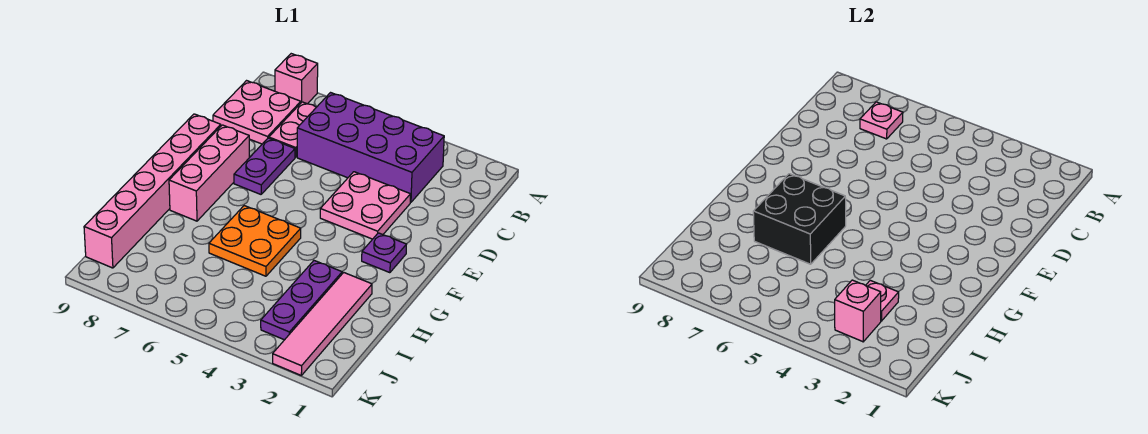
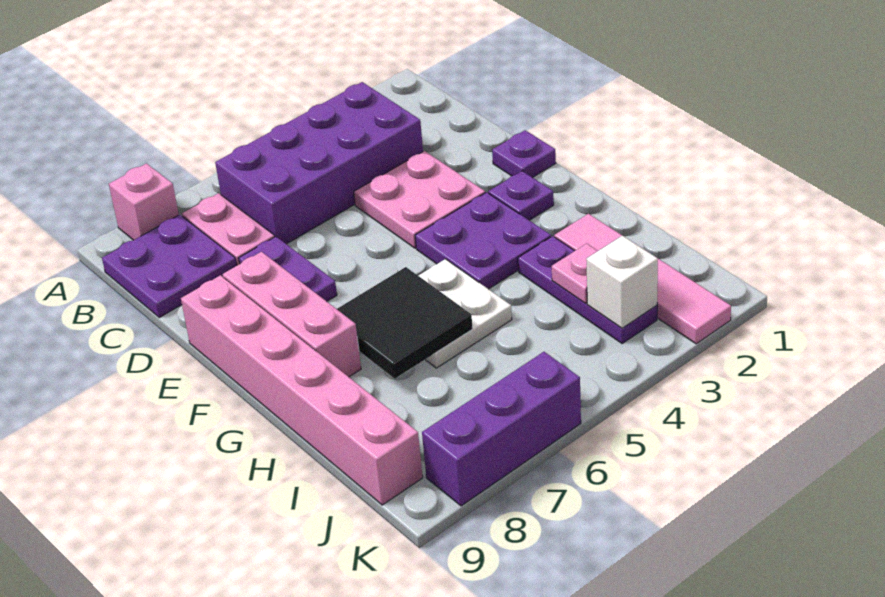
pink 1x1 plate [860,102,903,139] -> none
pink 2x2 plate [213,81,301,144] -> purple 2x2 plate [102,215,237,317]
none -> purple 1x1 plate [492,130,556,178]
none -> purple 2x2 plate [415,192,551,289]
orange 2x2 plate [209,206,301,276] -> white 2x2 plate [418,259,512,368]
black 2x2 brick [753,174,846,264] -> black 2x2 tile [337,267,473,379]
pink 1x1 brick [835,280,881,342] -> white 1x1 brick [586,236,658,328]
none -> purple 1x3 brick [422,352,581,506]

